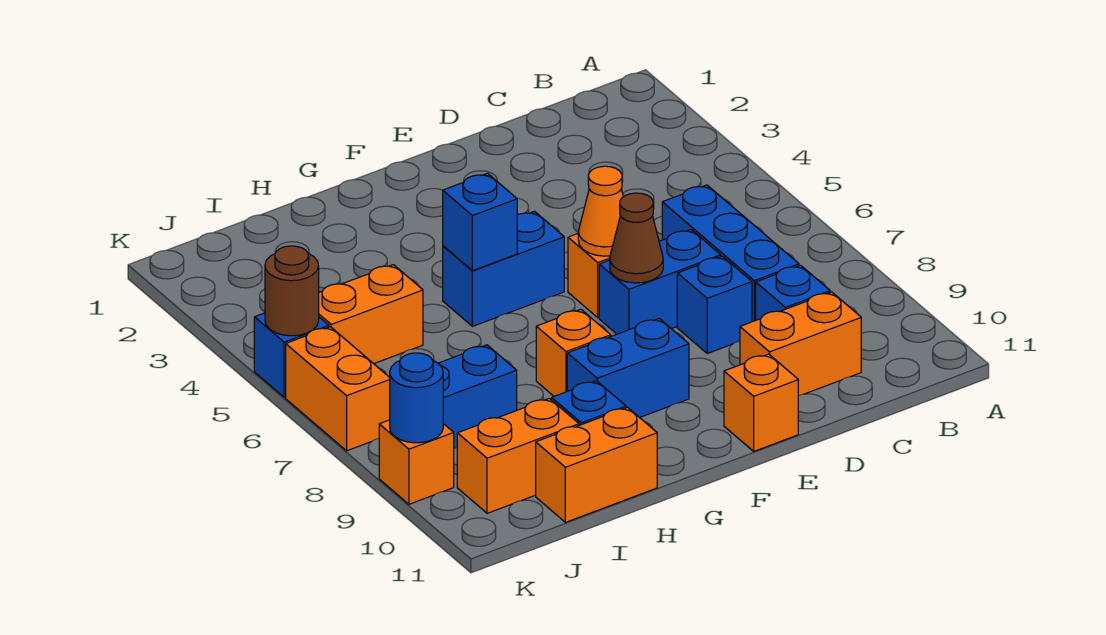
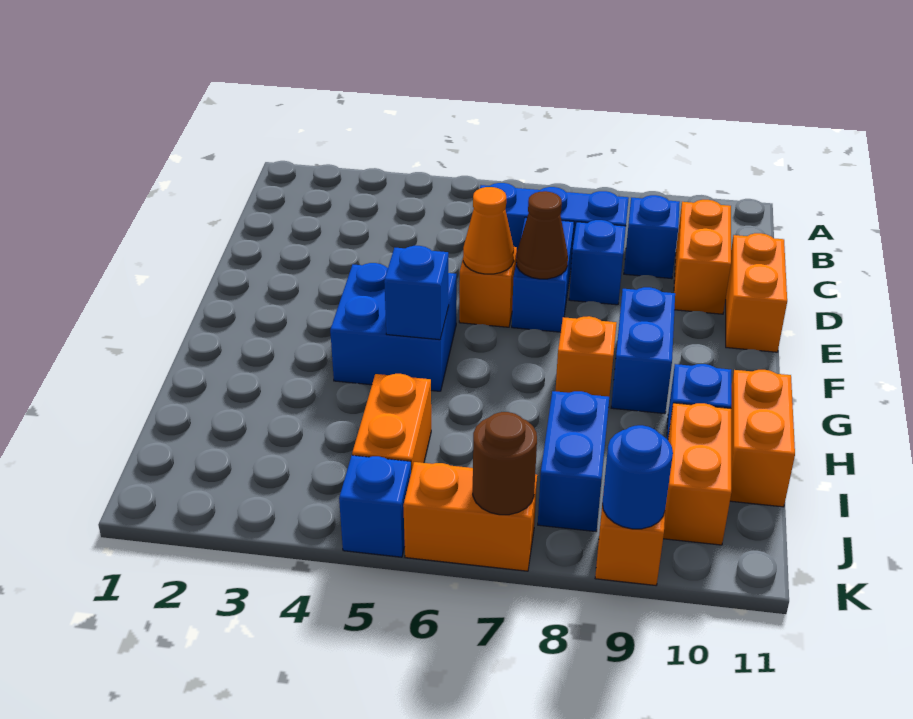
orange 1x1 brick [724,354,798,451] -> orange 1x2 brick [726,233,787,352]
blue 1x2 brick [443,211,564,326] -> blue 2x2 brick [330,263,457,391]
brown 1x1 round brick [265,246,319,336] -> brown 1x1 round brick moved to [473,412,537,515]

